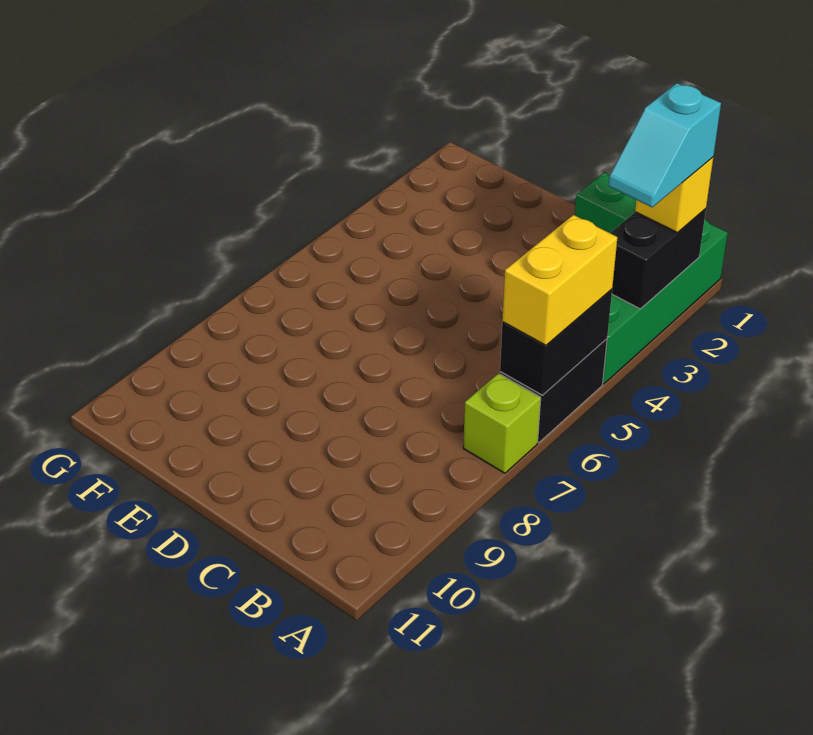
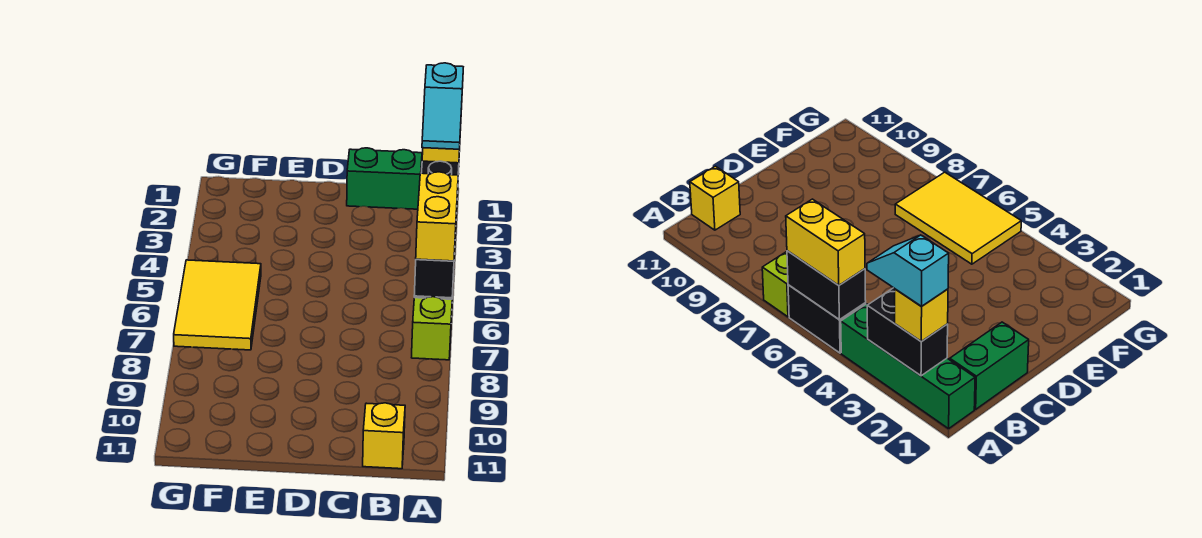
none -> yellow 1x1 brick [363,403,405,469]
none -> yellow 2x3 tile [174,260,261,350]

